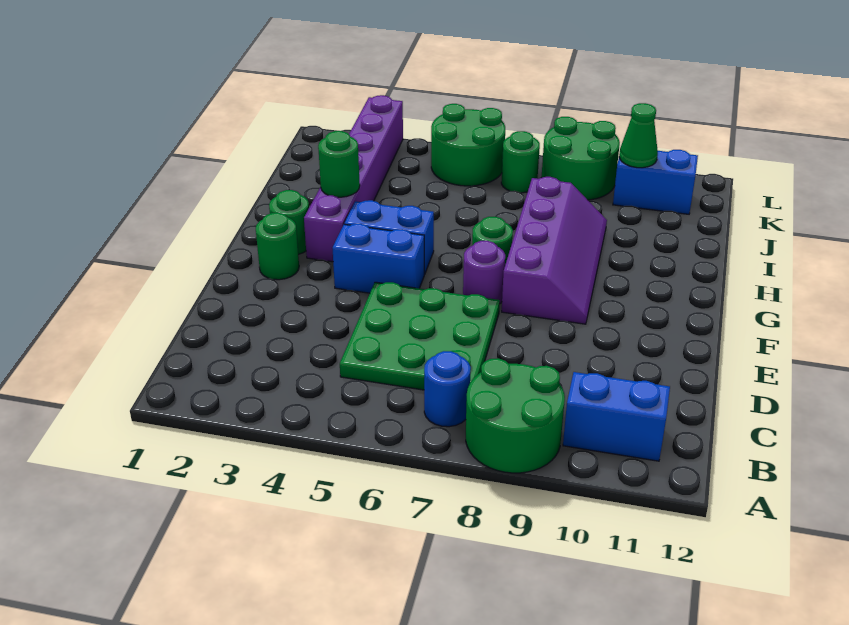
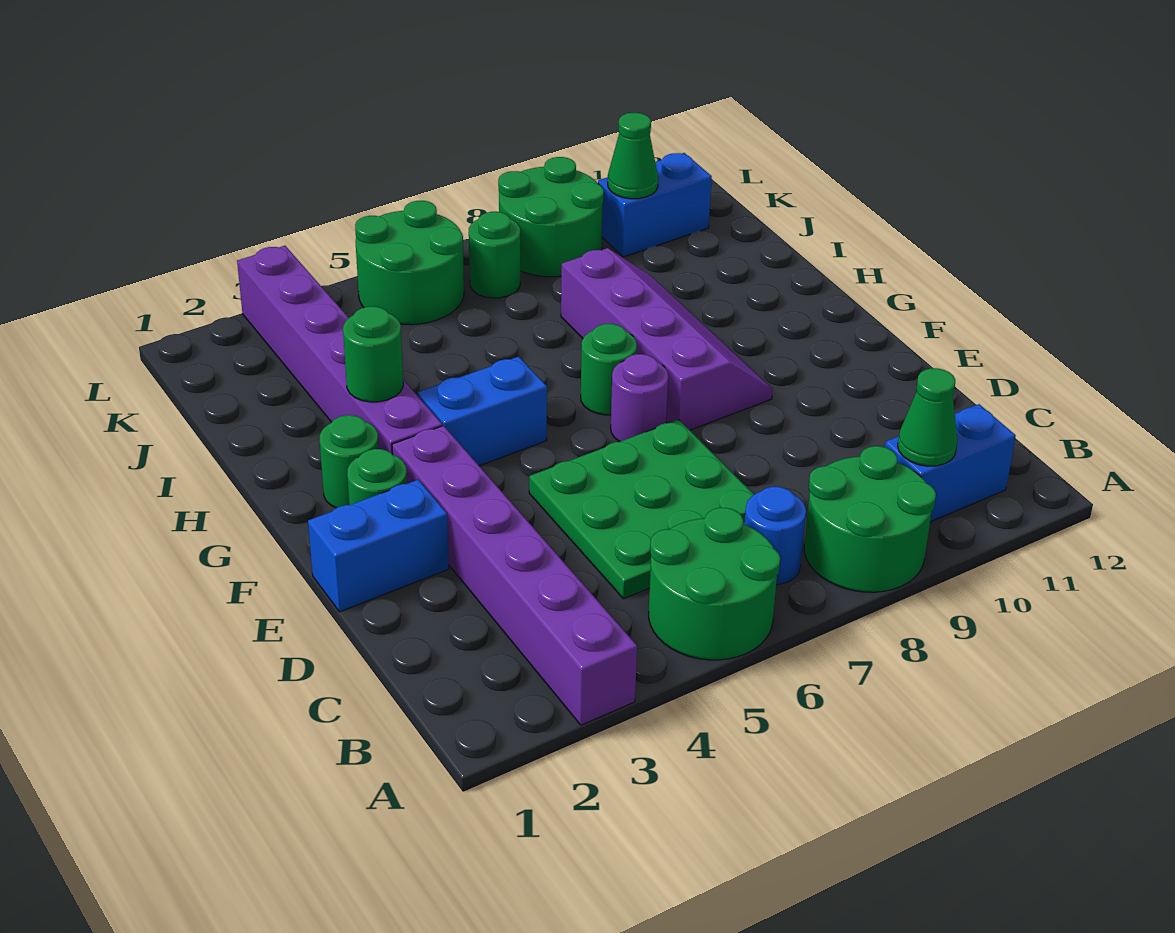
none -> purple 1x6 brick [392,426,637,725]
none -> green 2x2 round brick [649,508,780,660]
none -> green 1x1 cone [898,368,958,466]
blue 1x2 brick [332,224,425,293] -> blue 1x2 brick moved to [308,480,449,612]

